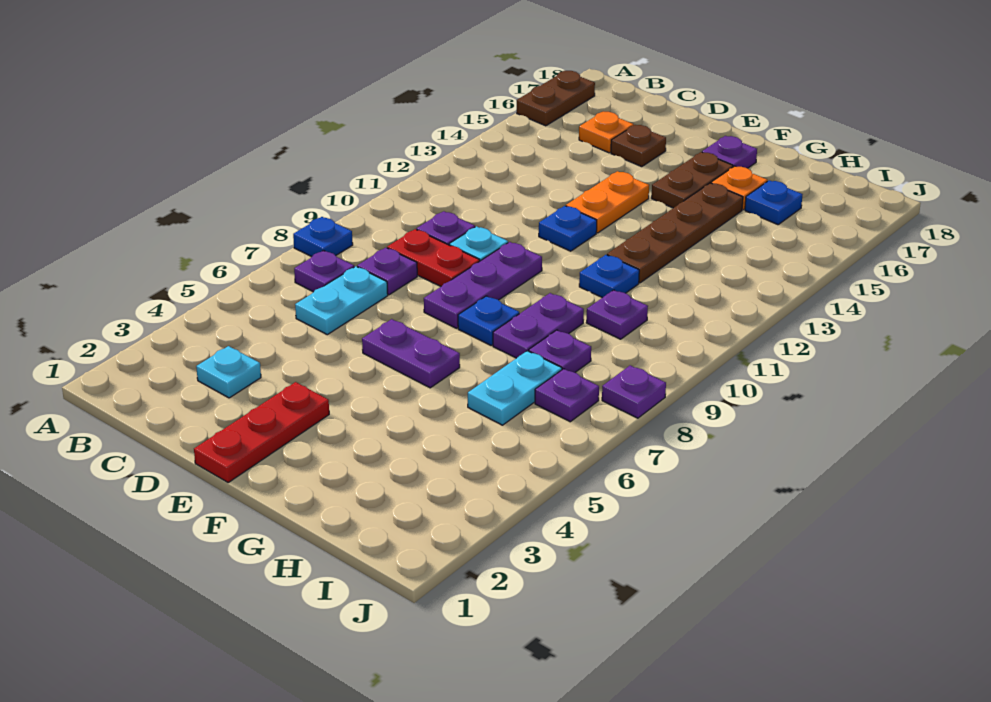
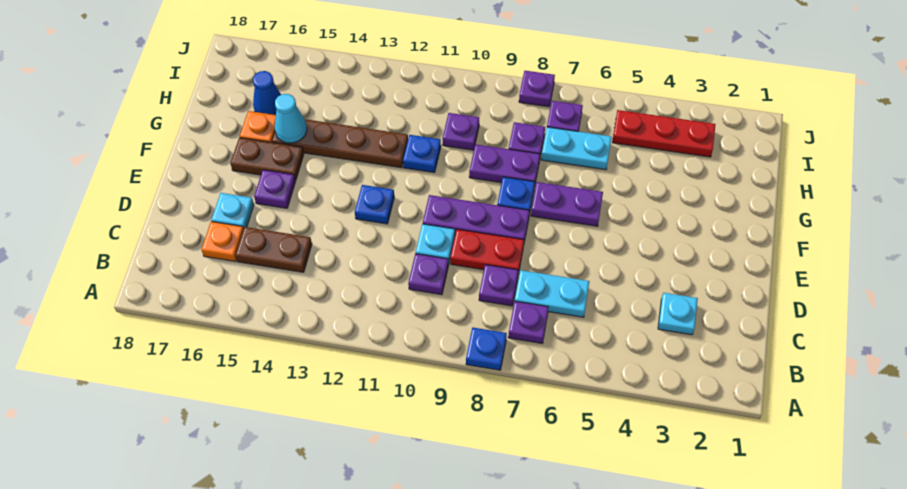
brown 1x2 plate [517,71,595,126] -> brown 1x2 plate moved to [235,227,312,272]
red 1x2 plate [387,229,480,286] -> red 1x2 plate turned to [450,229,524,274]
brown 1x1 plate [611,125,666,167] -> cyan 1x1 plate [211,193,254,229]
red 1x3 plate [194,382,329,482] -> red 1x3 plate moved to [612,110,715,157]
purple 1x2 plate [362,319,460,388] -> purple 1x2 plate turned to [531,182,603,226]
orange 1x2 plate [566,171,649,233] -> none
purple 1x1 plate [702,136,757,168] -> purple 1x1 plate moved to [254,170,296,208]
none -> cyan 1x1 cone [274,94,307,143]
blue 1x1 plate [745,180,803,225] -> blue 1x1 cone [253,71,281,115]

